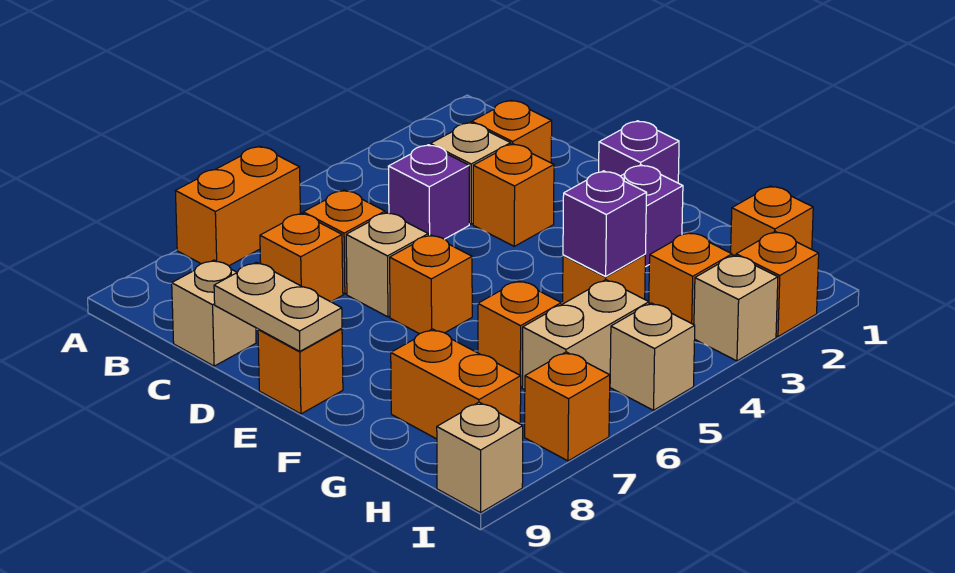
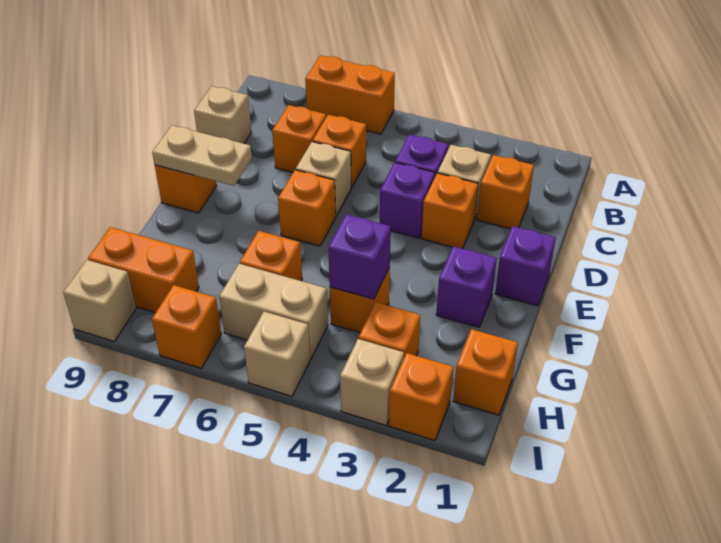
none -> purple 1x1 brick [380,163,435,238]
tan 1x2 plate [214,262,342,351] -> tan 1x2 plate turned to [152,125,252,186]
orange 1x2 brick [391,329,521,439] -> orange 1x2 brick turned to [88,227,199,313]

